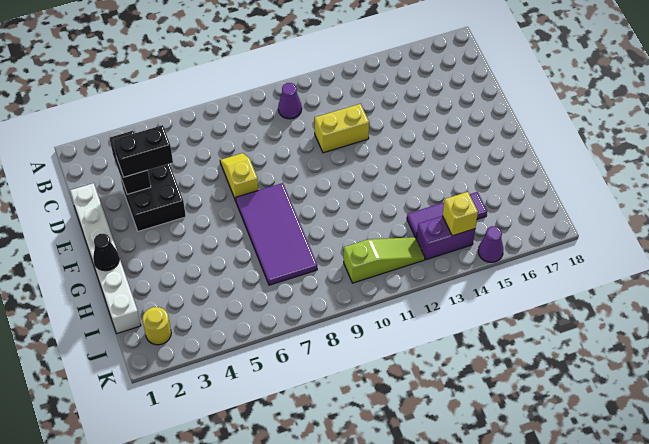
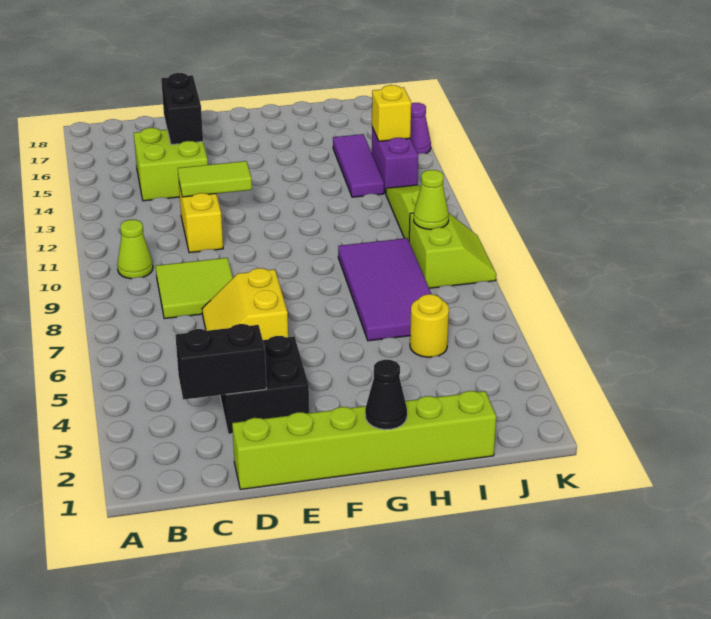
purple 1x1 cone [278,83,302,119] -> lime 1x1 cone [117,220,153,279]
none -> lime 2x2 tile [156,258,233,319]
none -> lime 2x2 brick [134,128,208,201]
white 1x6 brick [70,183,141,334] -> lime 1x6 brick [232,391,496,489]
black 1x2 brick [113,125,173,177] -> black 1x2 brick moved to [161,73,203,145]
yellow 1x2 slope [220,153,258,201] -> yellow 2x2 slope [202,268,288,340]
none -> lime 1x2 tile [178,161,252,197]
purple 2x4 tile [236,183,317,285] -> purple 2x4 tile turned to [338,238,431,341]
yellow 1x1 round brick [142,307,171,345] -> yellow 1x1 round brick moved to [410,294,449,357]
none -> lime 2x2 slope [409,213,496,288]
none -> lime 1x1 cone [414,170,449,229]

